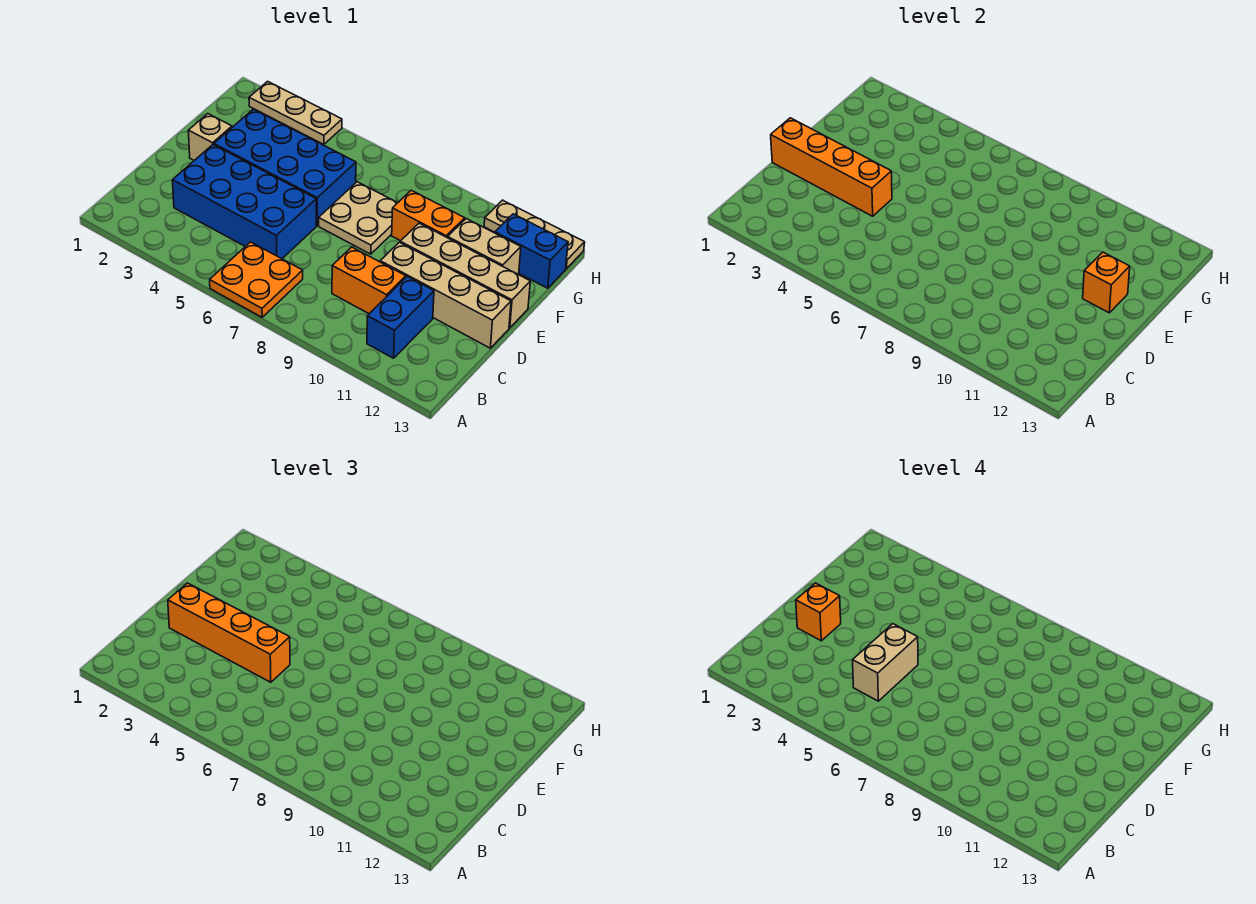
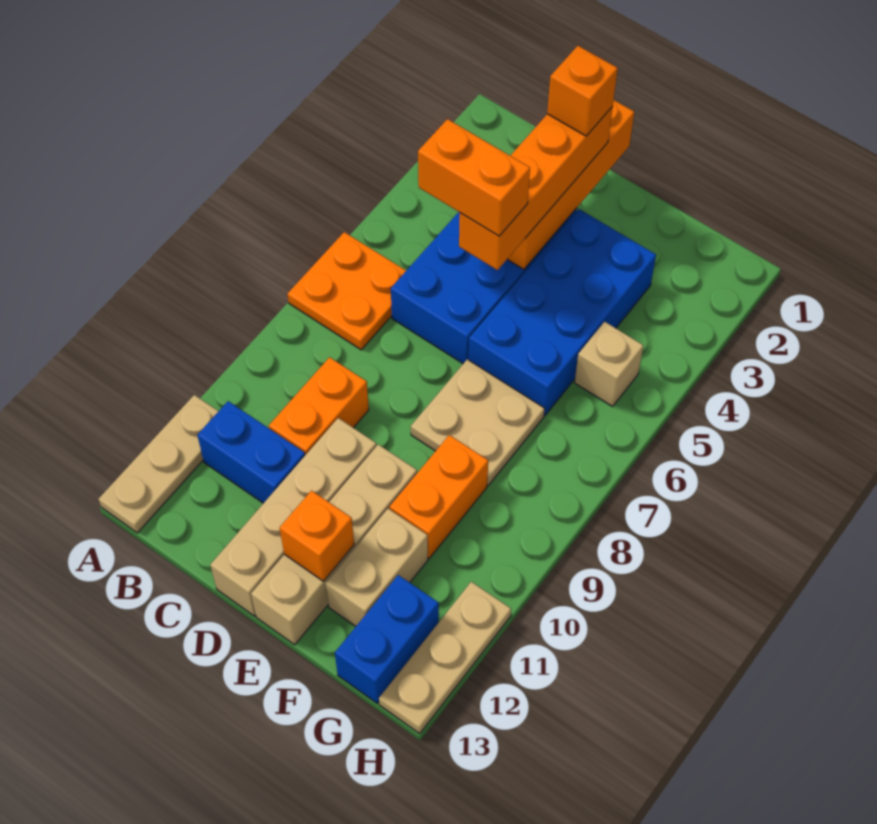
tan 1x2 brick [853,624,918,701] -> orange 1x2 brick [418,119,530,236]
tan 1x1 brick [188,114,232,160] -> tan 1x1 brick moved to [575,322,643,406]
tan 1x3 plate [249,81,342,144] -> tan 1x3 plate moved to [98,395,218,533]

